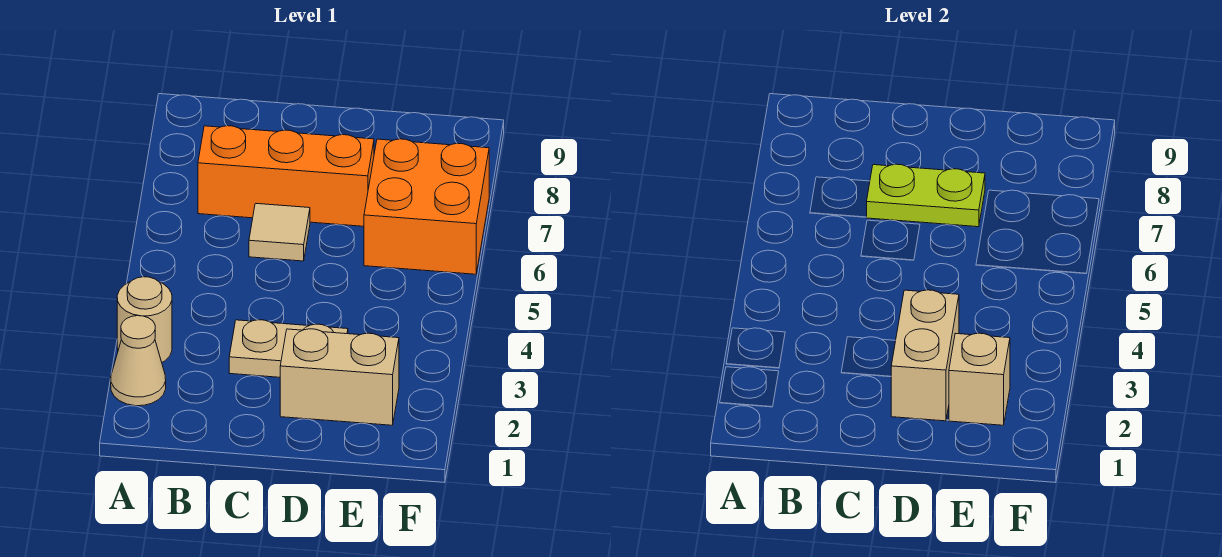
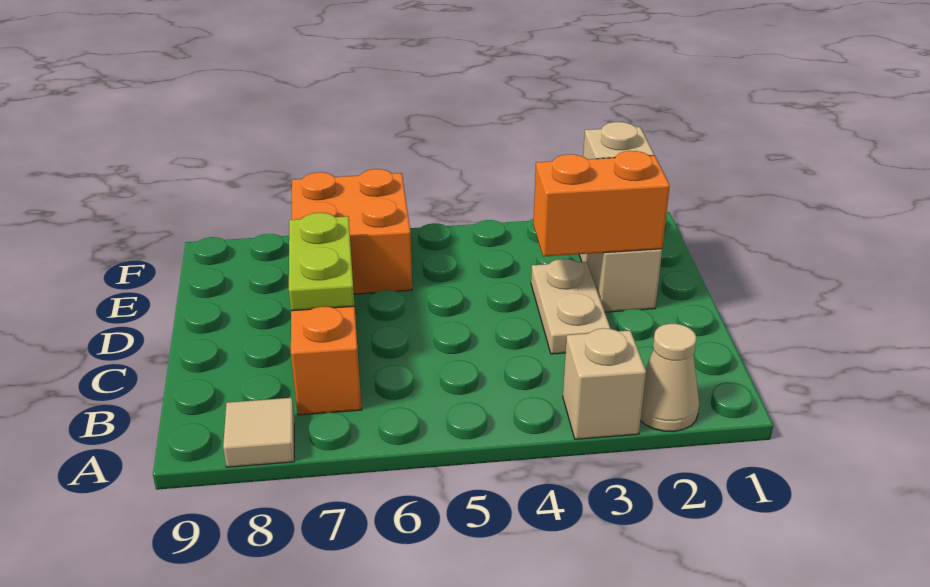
tan 1x1 round brick [117,277,172,362] -> tan 1x1 brick [563,328,646,439]
tan 1x1 tile [249,203,310,261] -> tan 1x1 tile moved to [223,398,294,467]
tan 1x2 brick [891,290,959,421] -> orange 1x2 brick [533,151,670,257]

